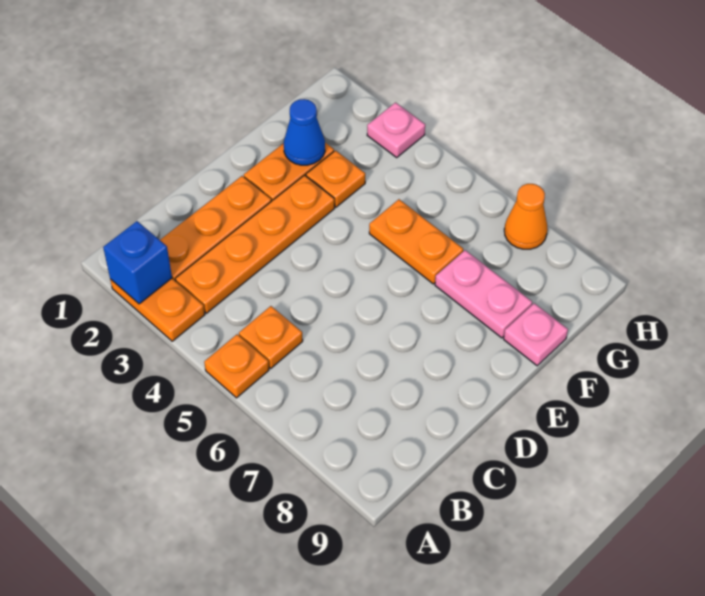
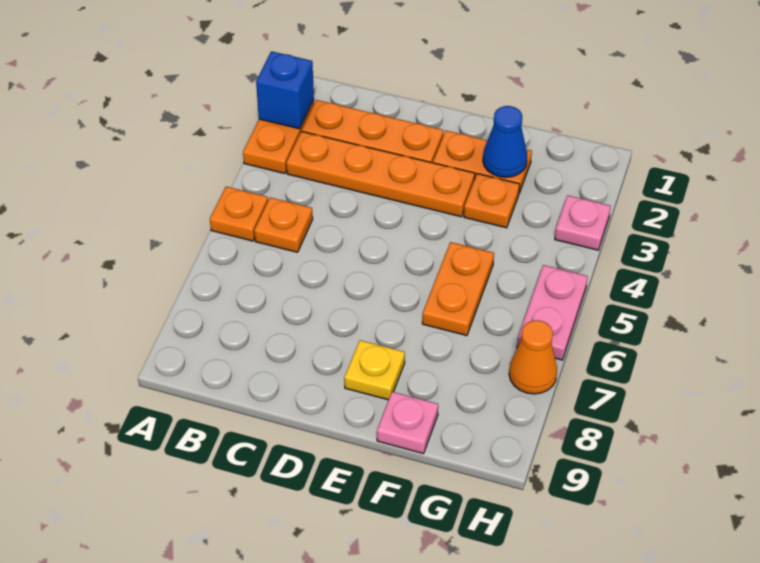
none -> yellow 1x1 plate [344,340,405,400]
pink 1x2 plate [435,250,532,338] -> pink 1x2 plate moved to [517,265,588,360]

